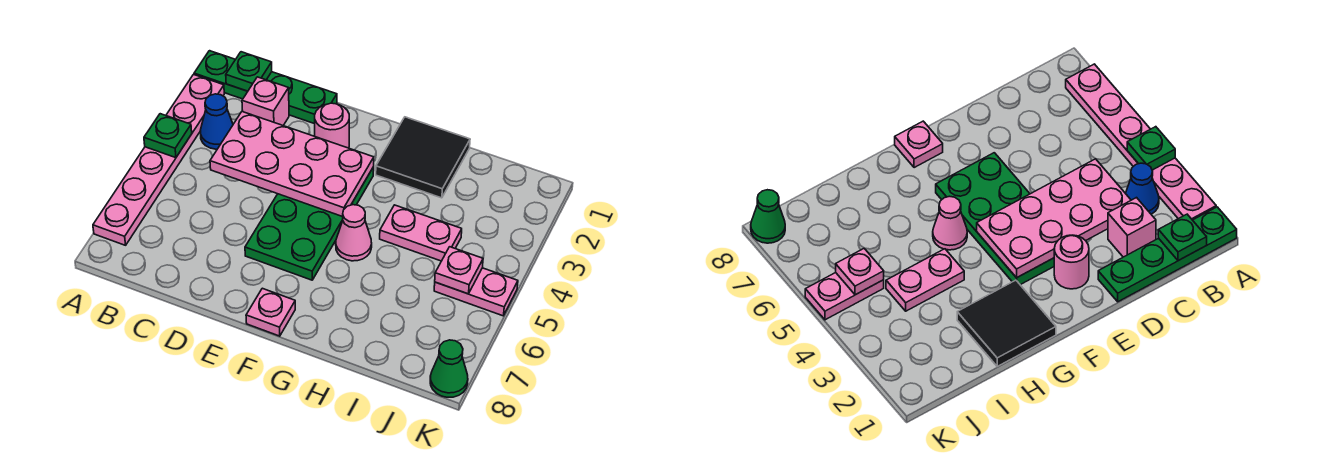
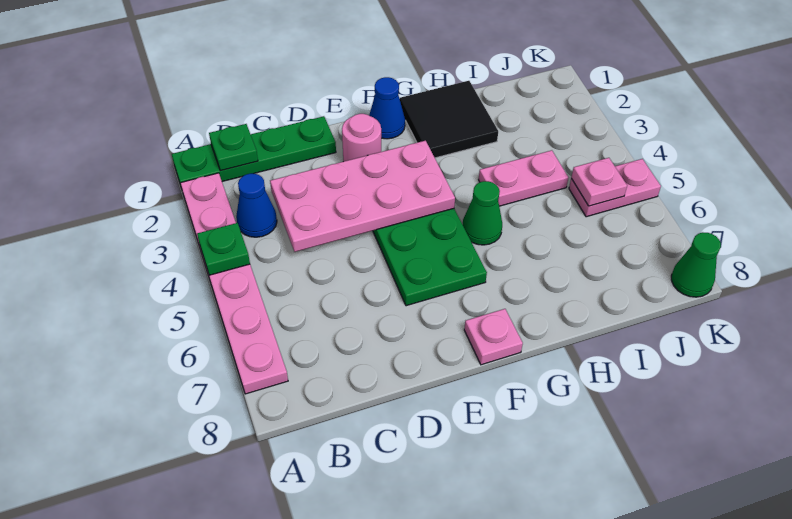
pink 1x1 brick [242,77,289,125] -> none
none -> blue 1x1 cone [369,77,405,139]
pink 1x1 cone [336,205,372,261] -> green 1x1 cone [463,181,502,245]

